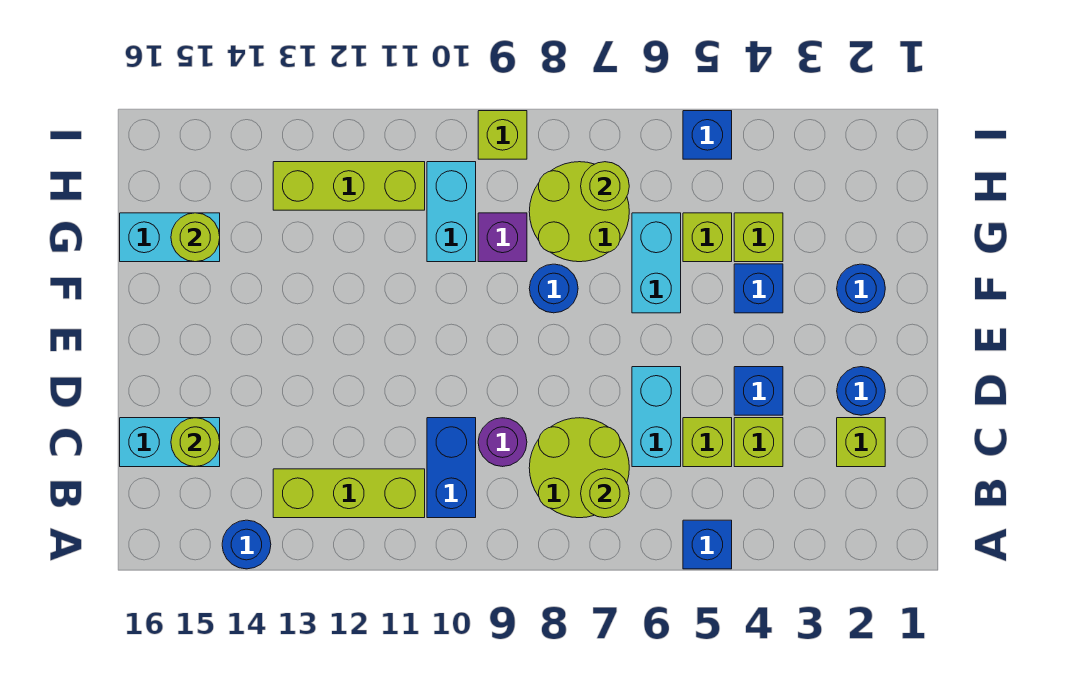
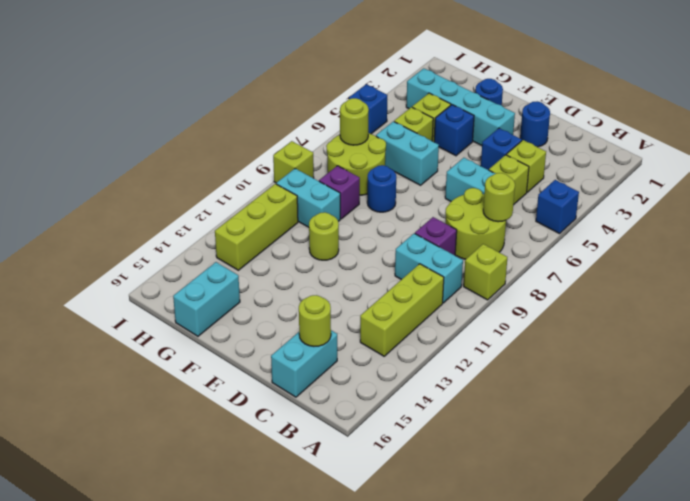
blue 1x1 round brick [222,520,271,569] -> none
blue 1x2 brick [427,418,476,518] -> cyan 1x2 brick [395,233,463,303]
lime 1x1 brick [837,418,885,467] -> lime 1x1 brick moved to [464,244,507,300]
purple 1x1 round brick [478,418,527,467] -> purple 1x1 brick [415,217,457,255]
none -> cyan 1x4 brick [406,68,515,146]
lime 1x1 round brick [171,213,220,262] -> lime 1x1 round brick moved to [309,212,339,260]

